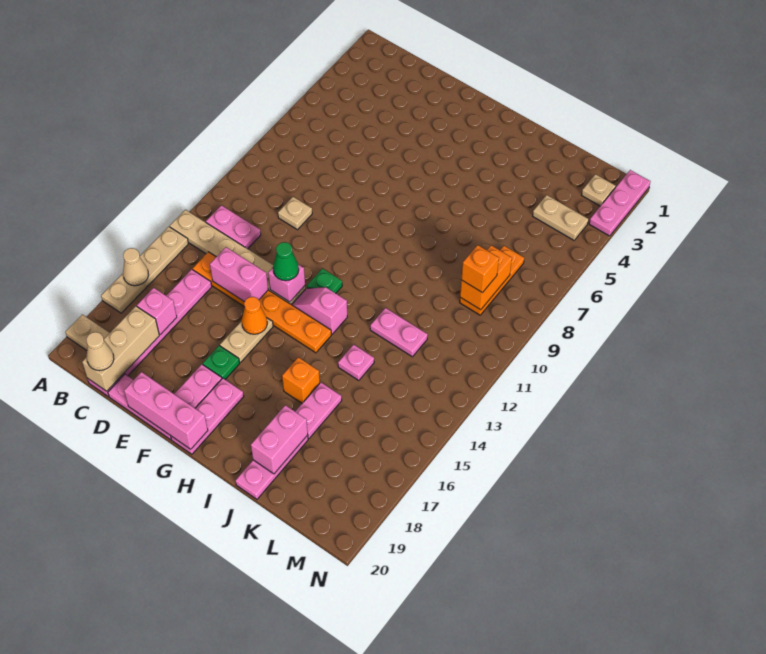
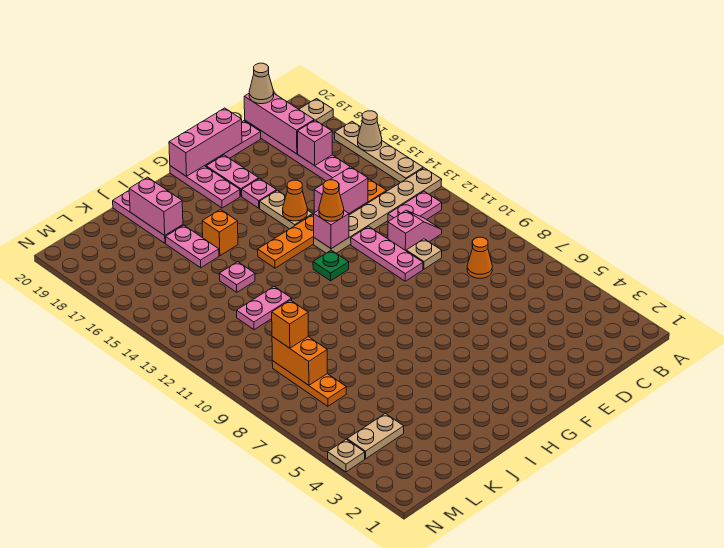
none -> orange 1x1 cone [467,237,492,278]
tan 1x3 brick [82,306,159,391] -> pink 1x3 brick [244,94,314,154]
green 1x1 cone [273,242,299,281] -> orange 1x1 cone [319,180,344,221]
green 1x1 plate [203,346,240,379] -> pink 1x1 plate [242,179,277,208]
pink 1x2 slope [292,287,347,334] -> pink 1x2 slope moved to [388,211,442,251]
tan 1x1 plate [582,174,616,206] -> tan 1x1 plate moved to [328,439,365,472]
pink 1x3 plate [589,170,650,236] -> pink 1x3 plate moved to [351,226,423,281]

